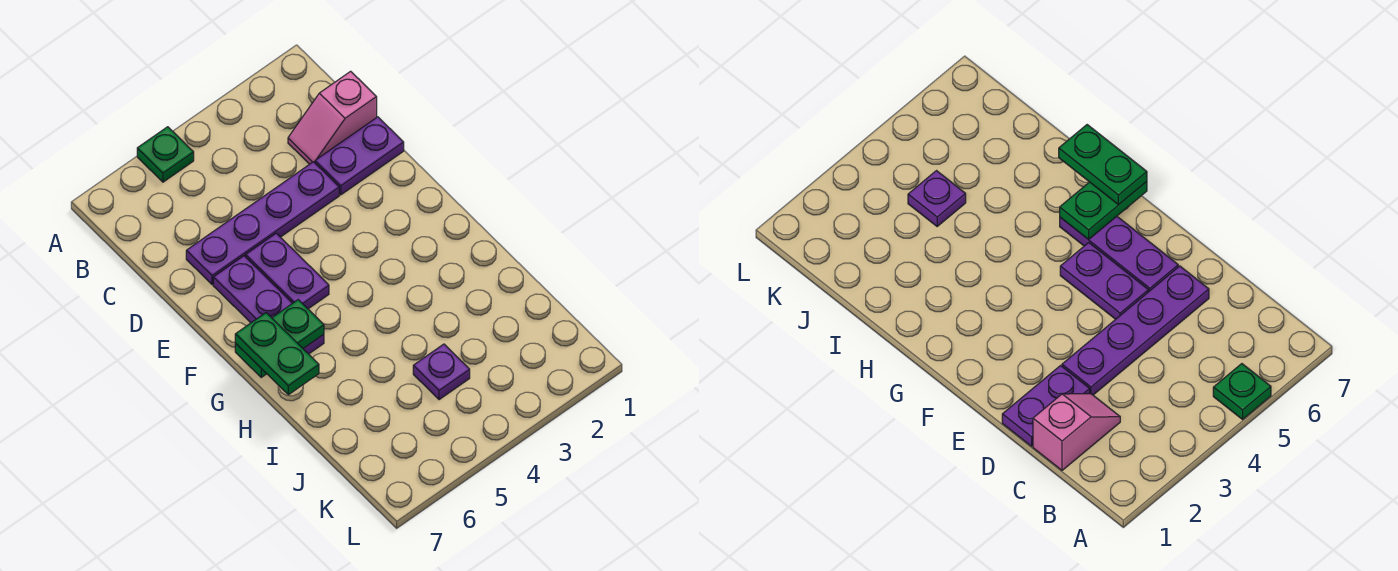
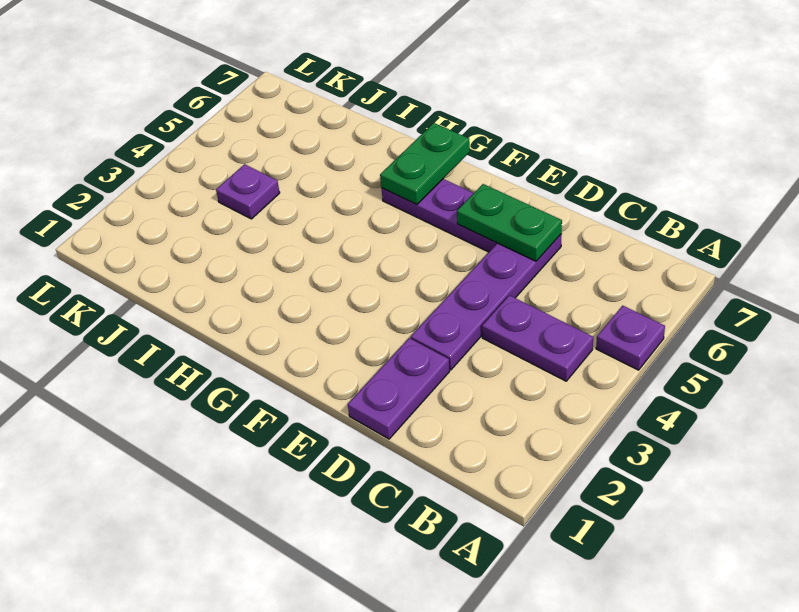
green 1x1 plate [137,127,194,182] -> purple 1x1 plate [596,306,665,370]
pink 1x2 slope [288,71,377,164] -> none
purple 1x2 plate [246,233,329,309] -> purple 1x2 plate moved to [482,295,593,381]
green 1x2 plate [235,313,319,395] -> green 1x2 plate moved to [457,184,562,261]

